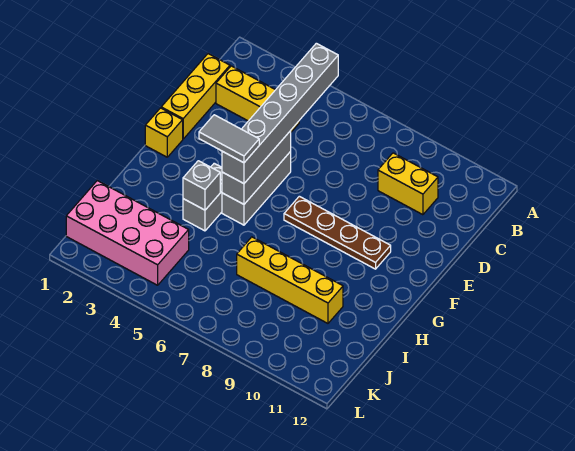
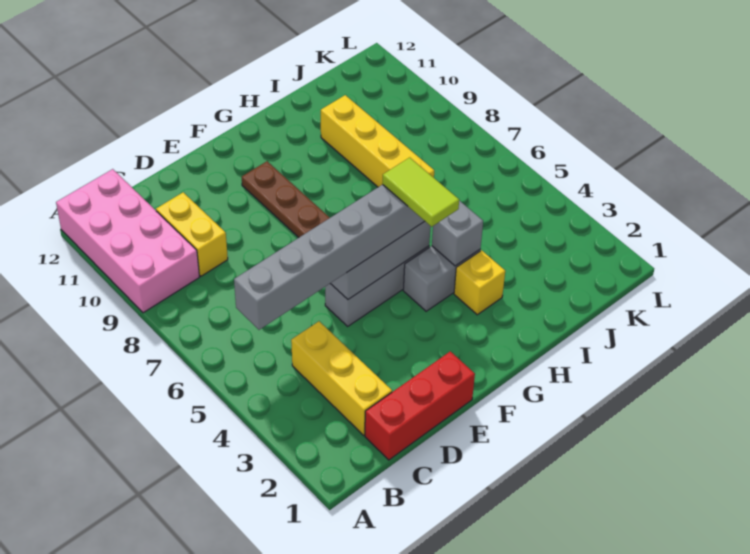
yellow 1x3 brick [161,54,230,139] -> red 1x3 brick [365,351,475,460]
yellow 1x1 brick [145,108,183,157] -> yellow 1x1 brick moved to [454,250,505,315]
grey 1x2 tile [199,115,259,163] -> lime 1x2 tile [382,158,459,227]
pink 2x4 brick [66,181,189,285] -> pink 2x4 brick moved to [56,169,199,313]

